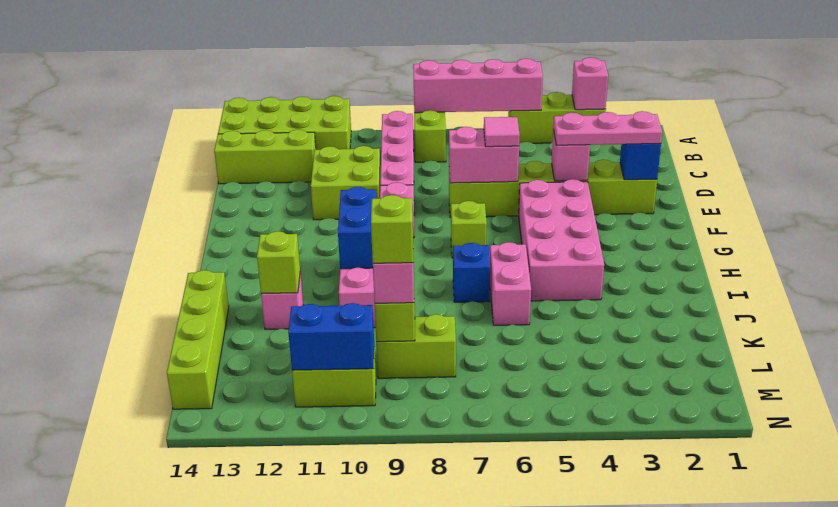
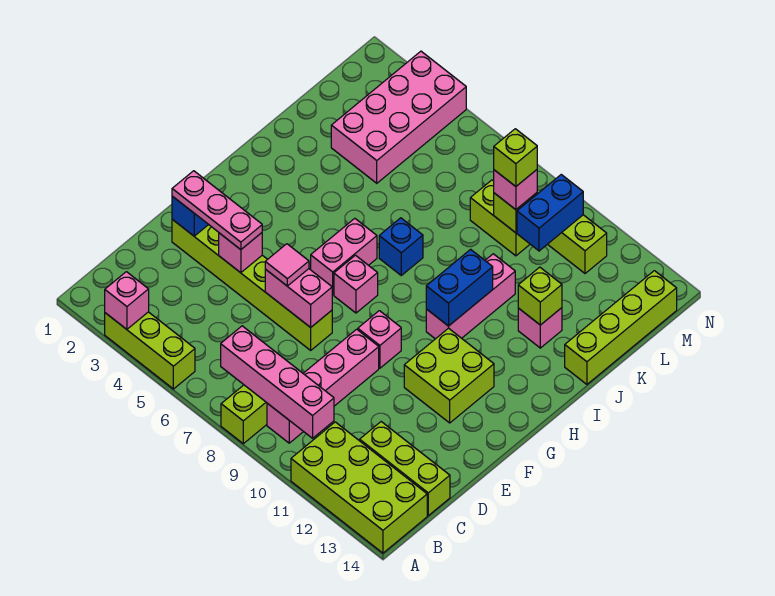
pink 1x4 brick [413,59,543,113] -> pink 1x4 brick moved to [221,326,334,438]
lime 2x2 brick [311,146,381,220] -> lime 2x2 brick moved to [404,328,494,423]
pink 2x4 brick [519,179,604,301] -> pink 2x4 brick moved to [331,51,466,183]
lime 1x1 brick [451,201,487,258] -> pink 1x1 brick [334,255,378,313]
pink 1x2 brick [490,242,531,325] -> pink 1x2 brick moved to [311,218,377,295]
blue 1x2 brick [288,303,374,370] -> blue 1x2 brick turned to [517,175,583,251]

